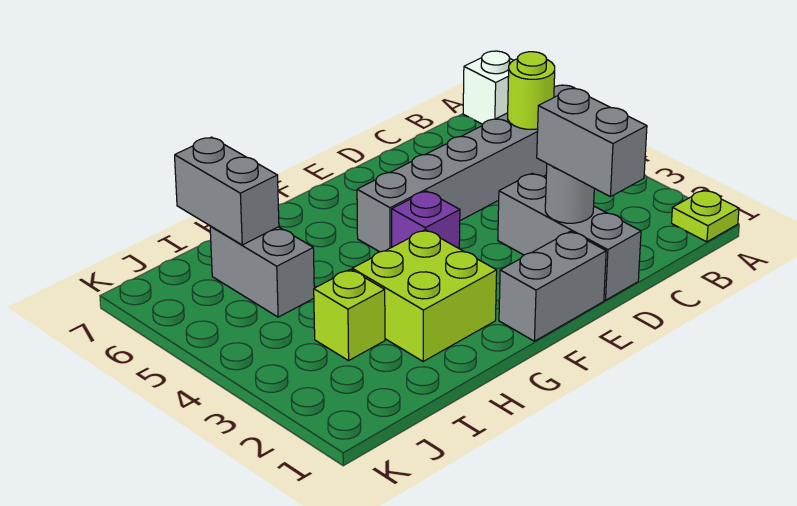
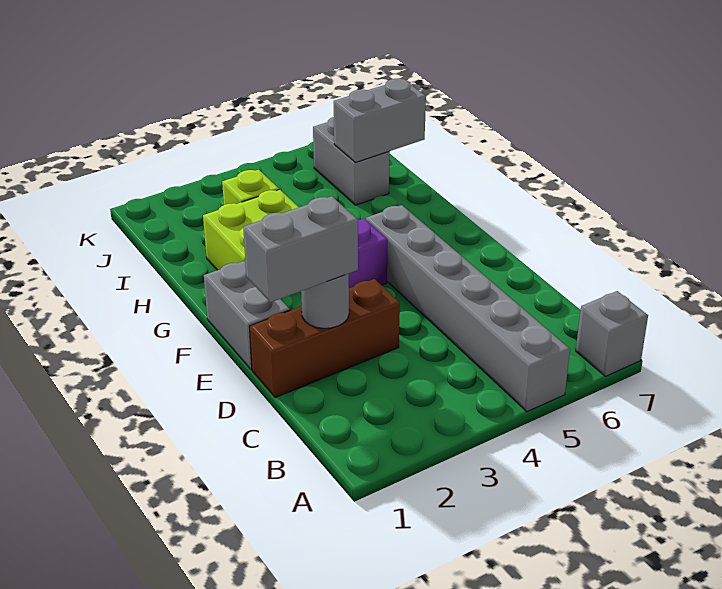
lime 1x1 plate [672,190,739,242] -> none
white 1x1 brick [463,51,514,124] -> grey 1x1 brick [576,291,648,376]
lime 1x1 round brick [508,52,555,129] -> none
grey 1x3 brick [498,173,641,300] -> brown 1x3 brick [249,279,400,398]
grey 1x2 brick [210,226,314,317] -> grey 1x2 brick turned to [313,117,390,205]

